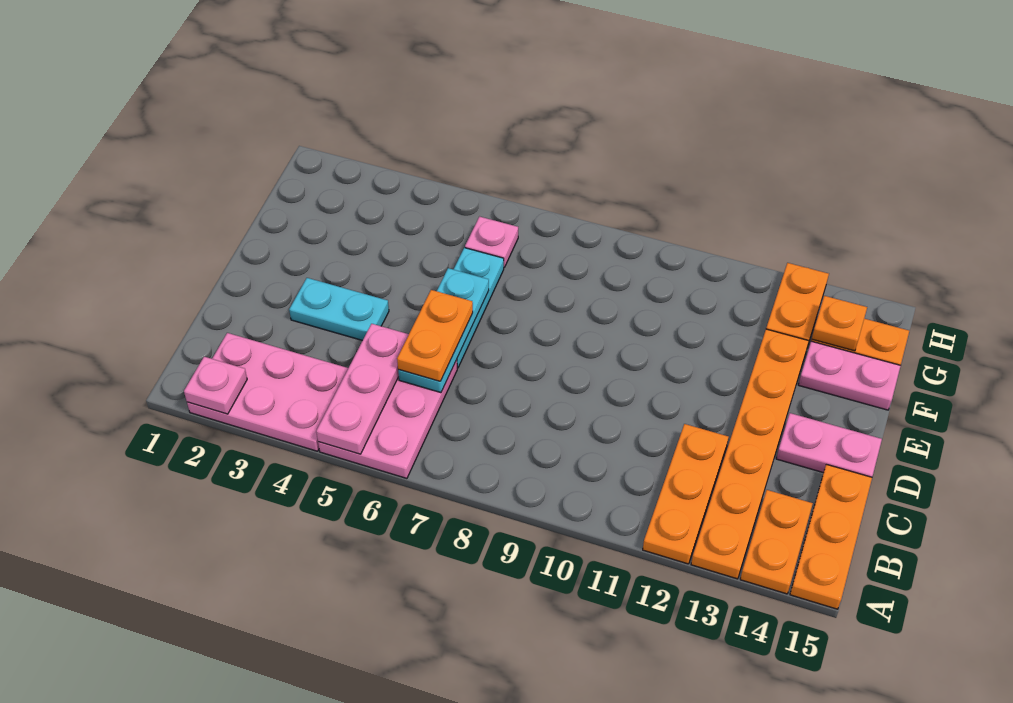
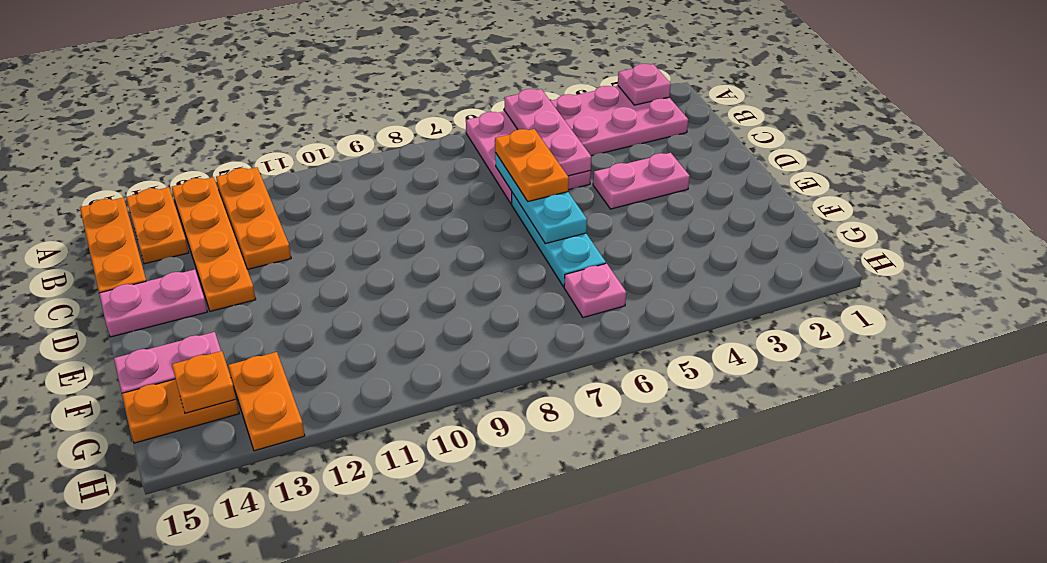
orange 1x6 plate [691,329,809,579] -> orange 1x4 plate [172,177,256,311]
cyan 1x2 plate [289,278,389,341] -> pink 1x2 plate [593,153,690,209]

